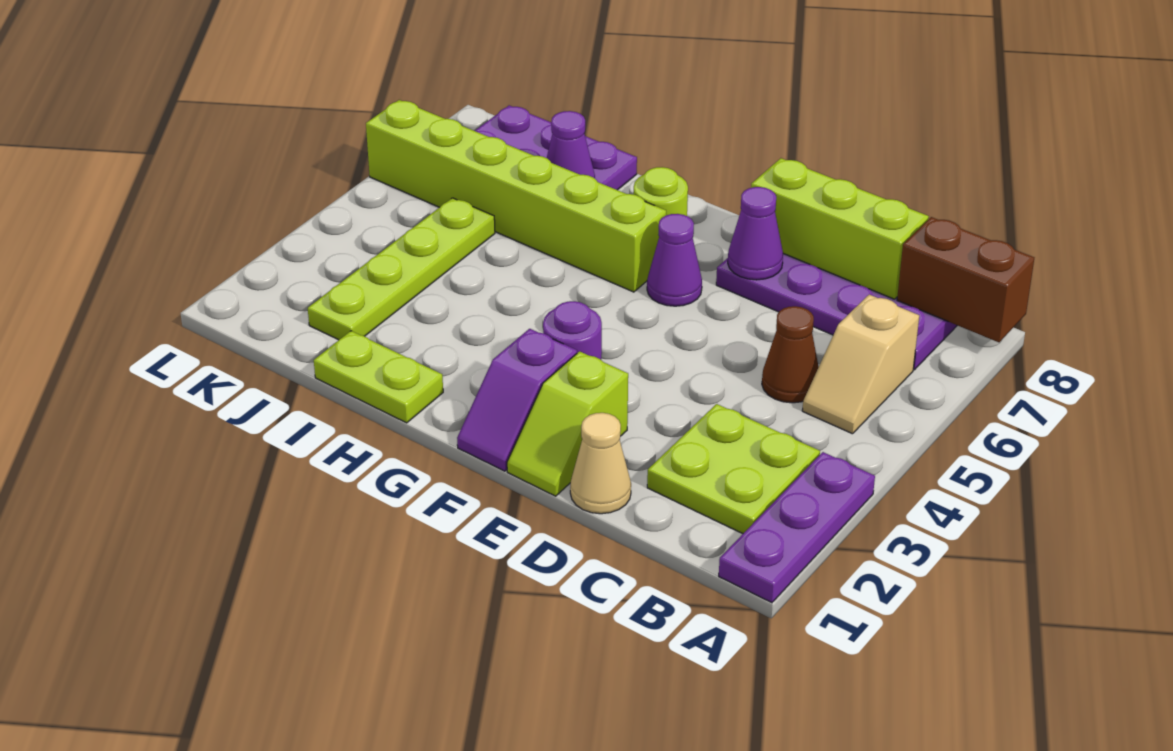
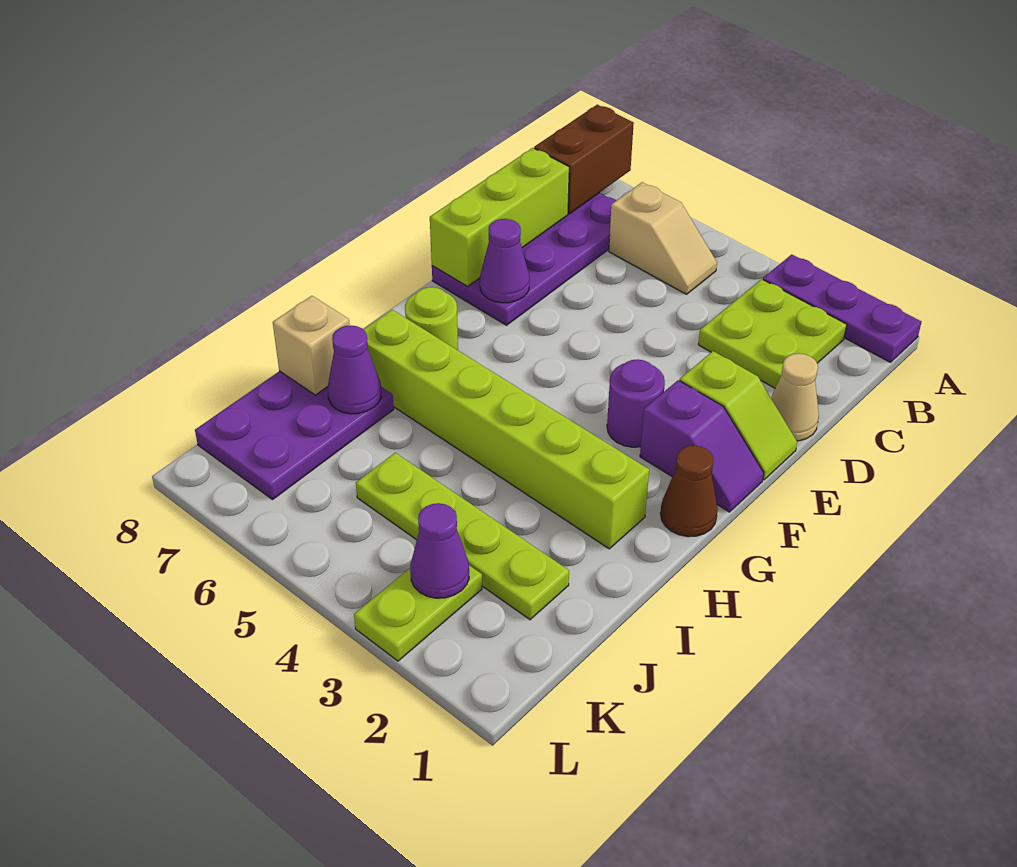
brown 1x1 cone [762,306,819,403] -> brown 1x1 cone moved to [660,446,718,537]
purple 1x1 cone [647,214,702,306] -> purple 1x1 cone moved to [410,503,469,598]
lime 1x6 brick [366,100,666,292] -> lime 1x6 brick turned to [363,310,649,549]
lime 1x2 plate [314,331,443,423] -> lime 1x2 plate moved to [354,565,482,661]
none -> tan 1x1 brick [273,296,350,395]

